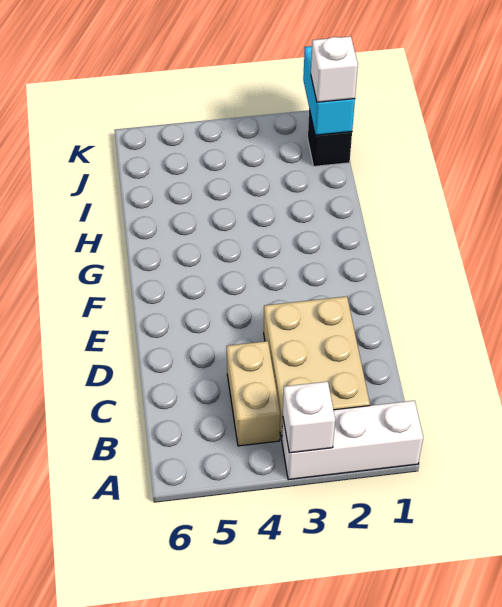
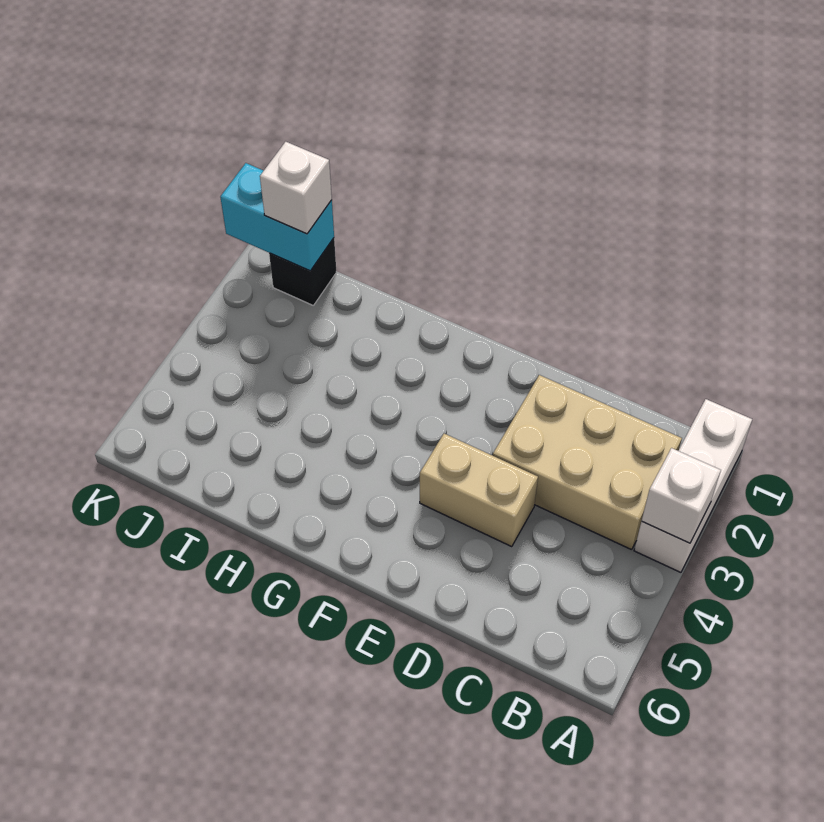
tan 1x2 brick [227,341,280,446] -> tan 1x2 brick moved to [420,434,538,547]

